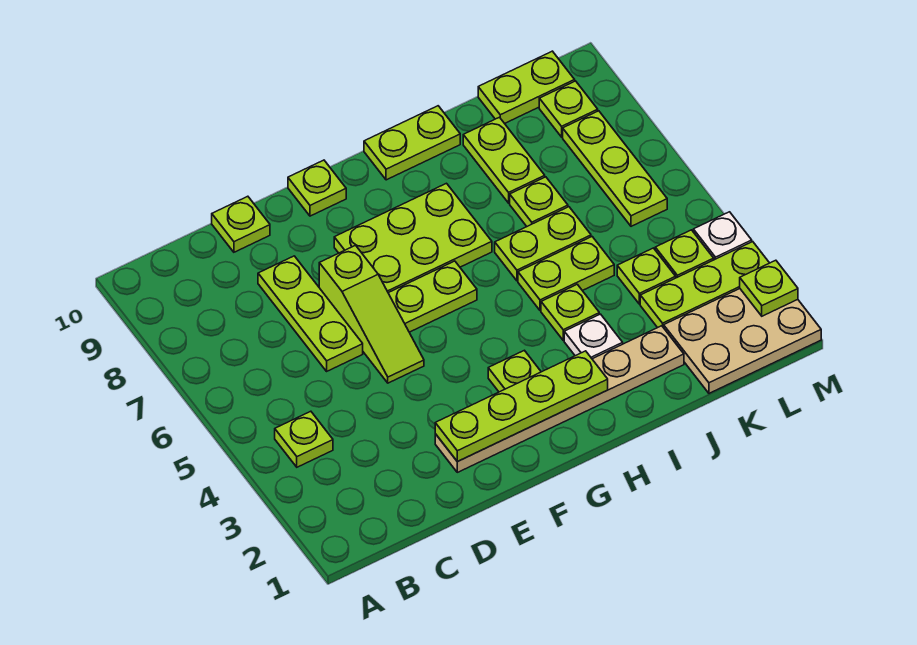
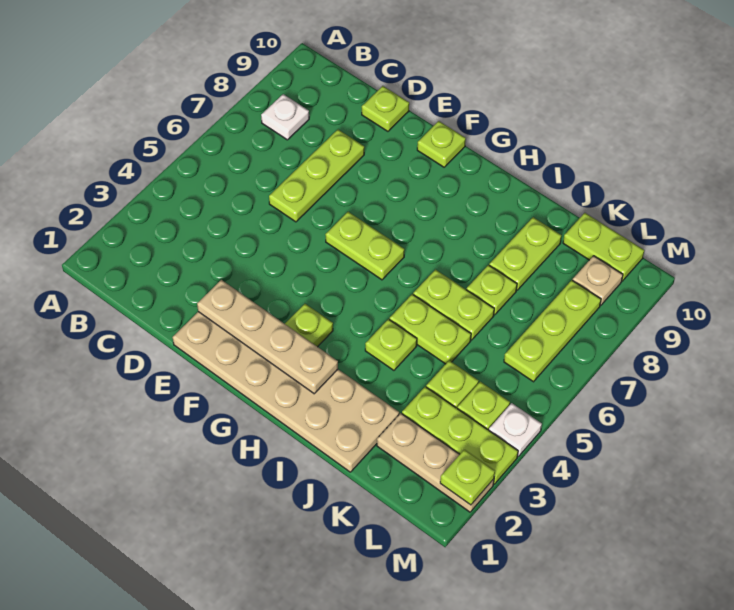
lime 1x1 plate [275,411,333,467] -> none
tan 1x6 plate [435,326,684,472] -> tan 2x6 plate [173,312,399,472]
lime 1x4 plate [435,351,608,462] -> tan 1x4 plate [197,280,338,394]
lime 1x3 slope [319,245,424,383] -> none
lime 2x3 plate [334,183,492,293] -> none
lime 1x2 plate [364,106,460,180] -> none
white 1x1 plate [564,314,623,359] -> white 1x1 plate moved to [261,94,309,140]
tan 2x3 plate [664,289,821,393] -> tan 1x3 plate [377,413,494,512]
lime 1x1 plate [539,81,598,137] -> tan 1x1 plate [573,256,623,306]

